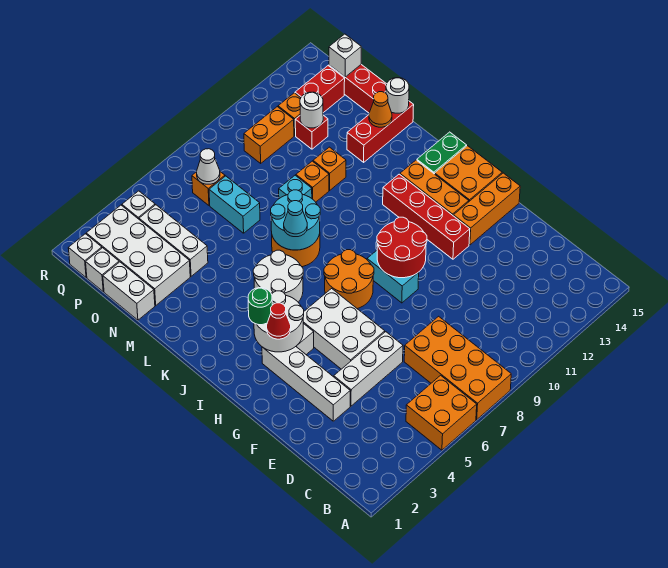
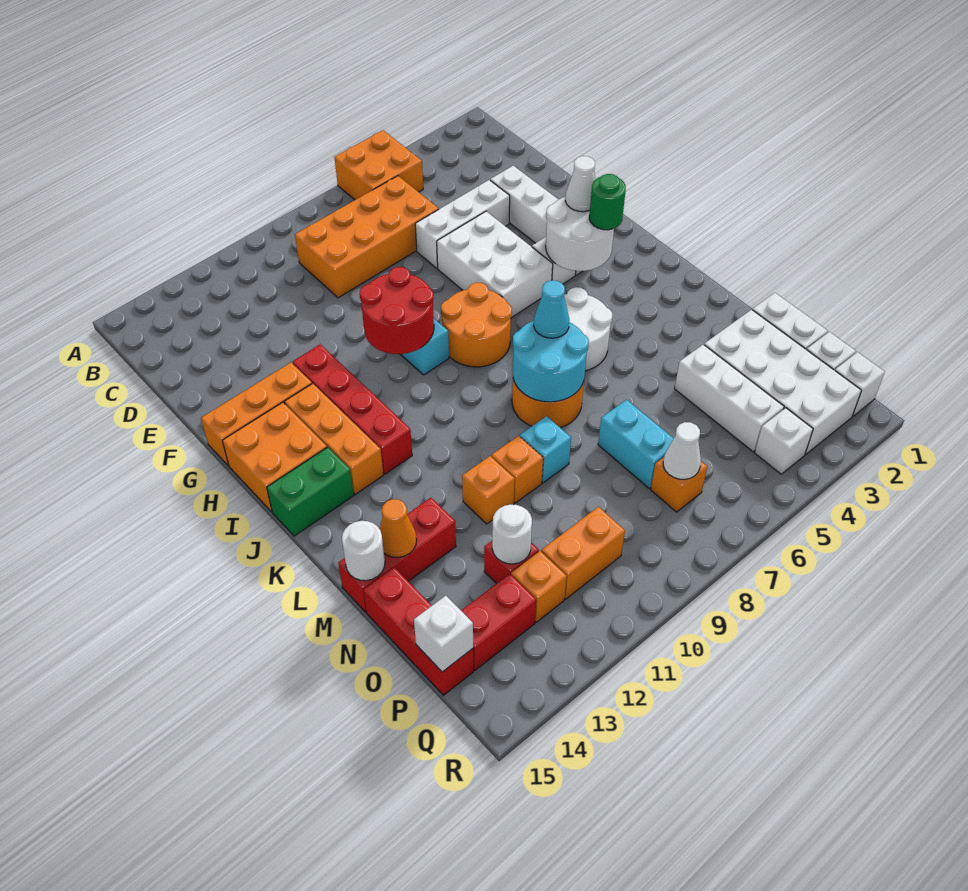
orange 2x4 brick [404,316,511,420] -> orange 2x4 brick turned to [295,176,439,298]
red 1x1 cone [267,303,291,339] -> white 1x1 cone [565,156,596,212]

